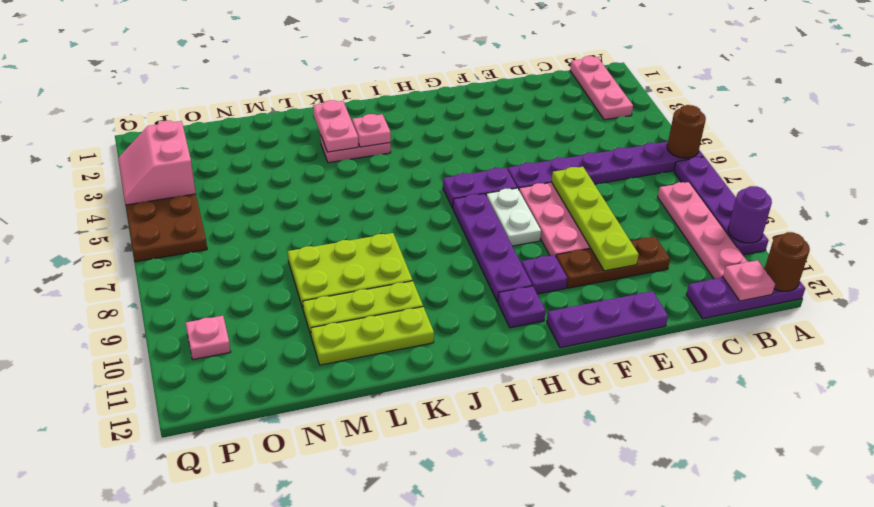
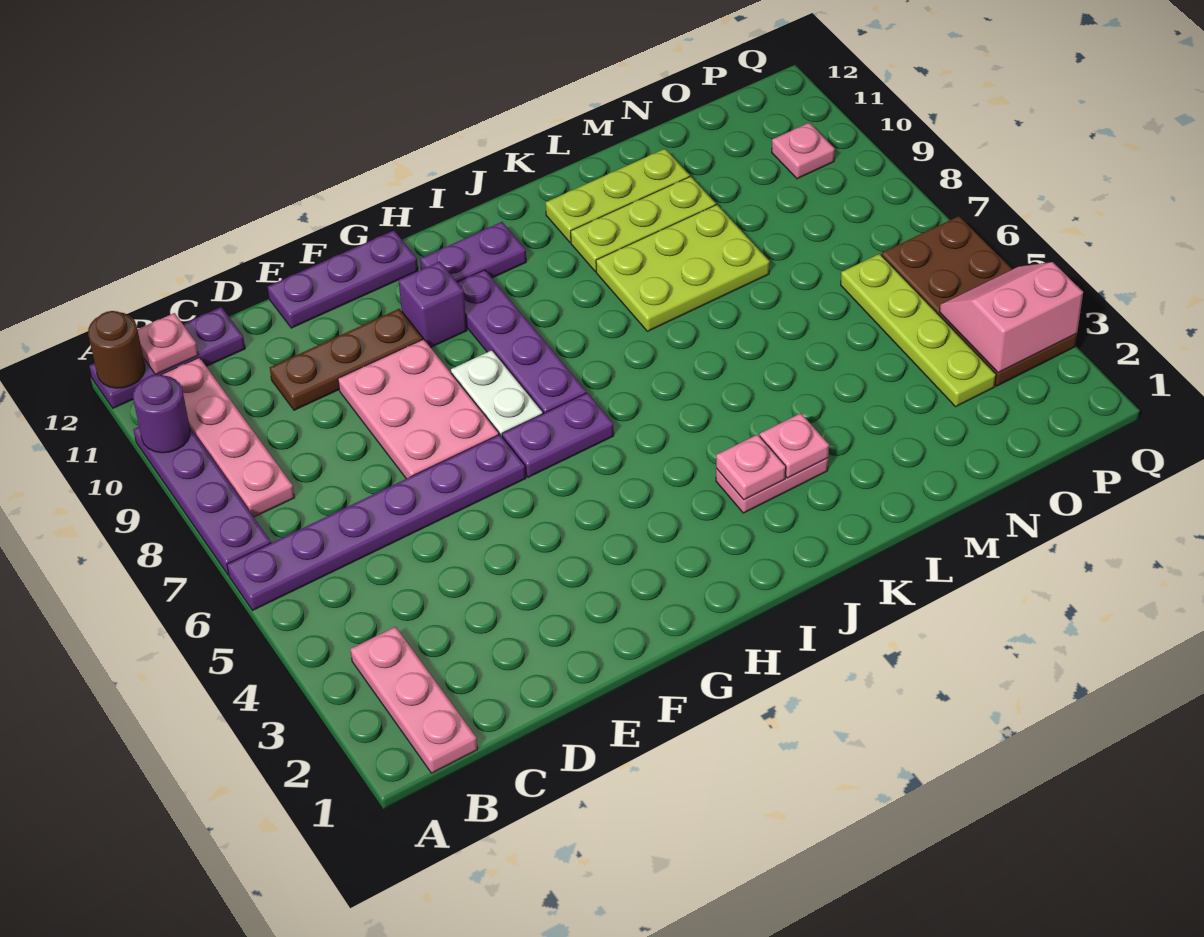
brown 1x1 round brick [667,105,706,158] -> none
lime 1x4 plate [552,167,639,271] -> lime 1x4 plate moved to [841,254,996,407]
purple 1x1 plate [521,255,567,294] -> purple 1x1 brick [399,262,467,347]
purple 1x1 plate [498,286,545,328] -> purple 1x2 plate [420,222,526,282]
pink 1x2 plate [313,100,358,152] -> pink 1x1 plate [760,413,829,478]
pink 2x2 slope [118,121,196,205] -> pink 2x2 slope turned to [940,262,1083,373]

